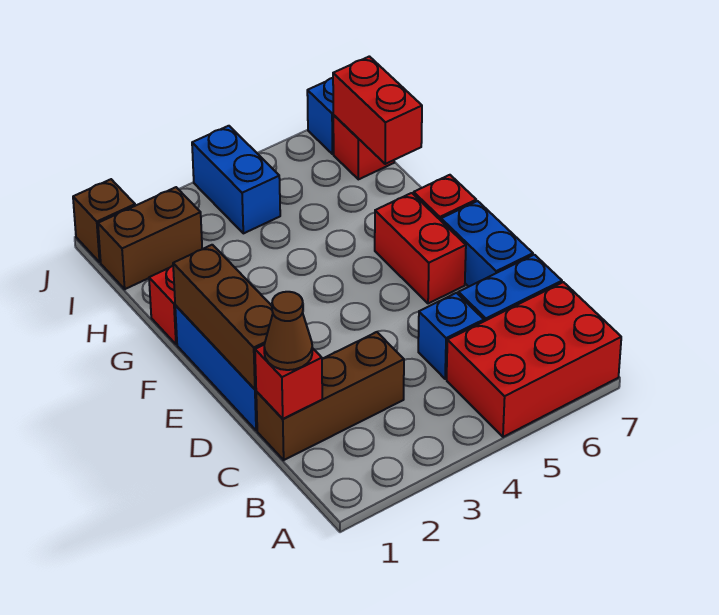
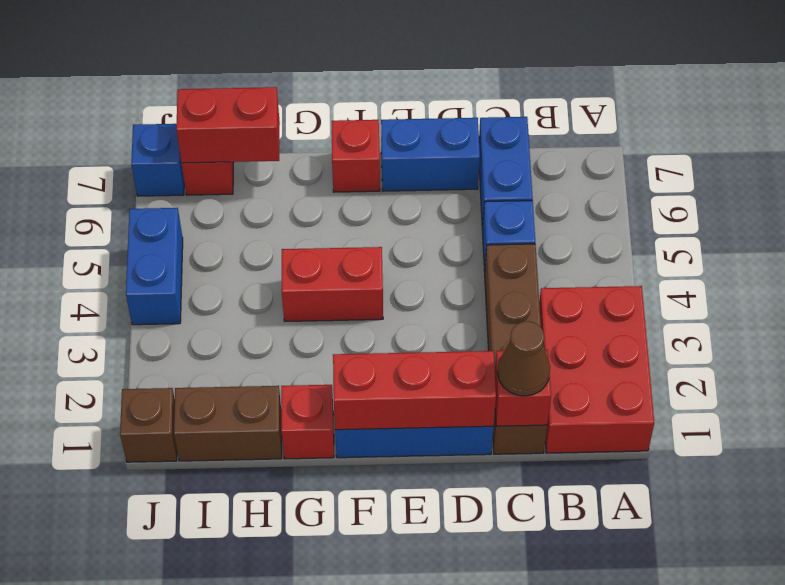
red 2x3 brick [447,282,621,437] -> red 2x3 brick moved to [539,286,654,453]
brown 1x3 brick [256,332,404,460] -> brown 1x4 brick [485,244,547,454]
brown 1x3 brick [173,245,273,389] -> red 1x3 brick [333,351,496,430]
red 1x2 brick [375,193,466,304] -> red 1x2 brick moved to [282,247,383,321]
brown 1x2 brick [98,187,202,289] -> brown 1x2 brick turned to [174,386,282,461]
blue 1x2 brick [192,126,280,233] -> blue 1x2 brick turned to [126,208,183,325]

